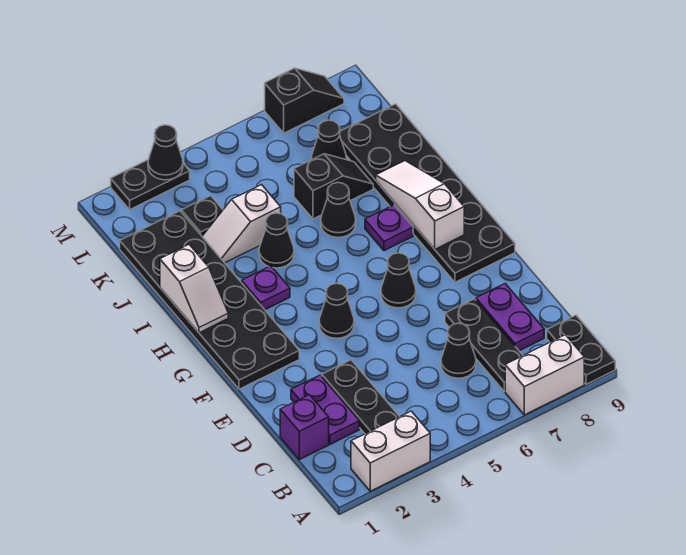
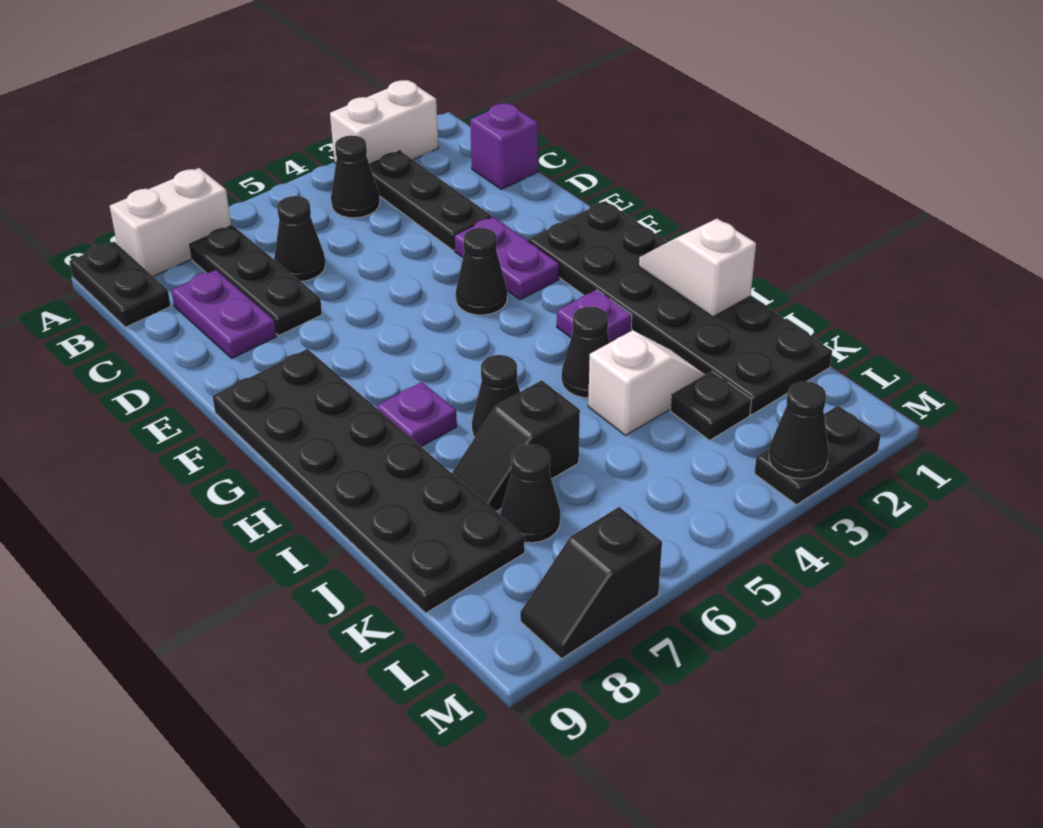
purple 1x2 plate [291,375,359,444] -> purple 1x2 plate moved to [454,217,559,300]
black 1x1 cone [381,253,416,308] -> black 1x1 cone moved to [331,136,380,218]
white 1x3 slope [376,161,464,249] -> none

